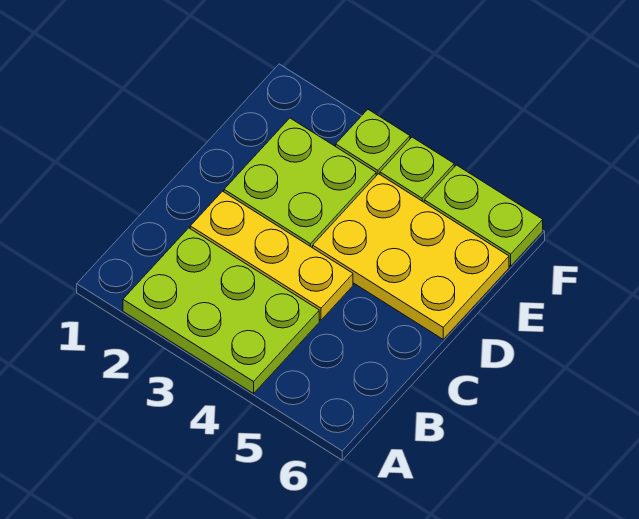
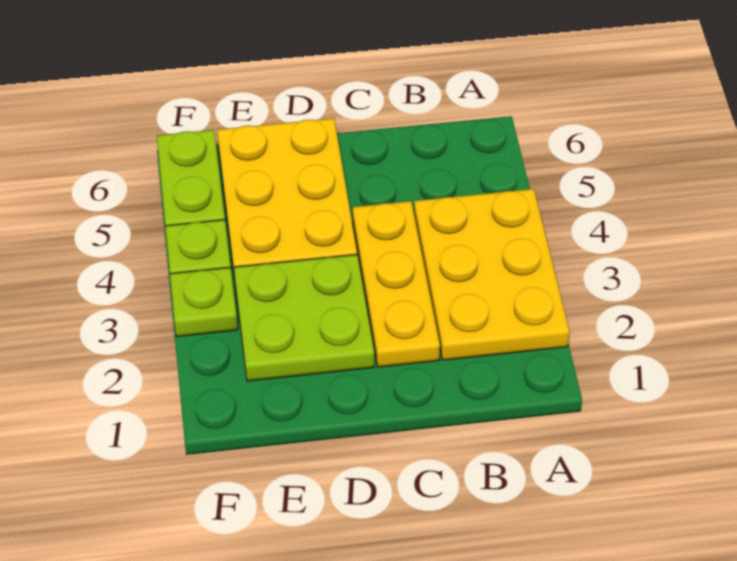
lime 2x3 plate [123,228,319,393] -> yellow 2x3 plate [414,189,570,360]

